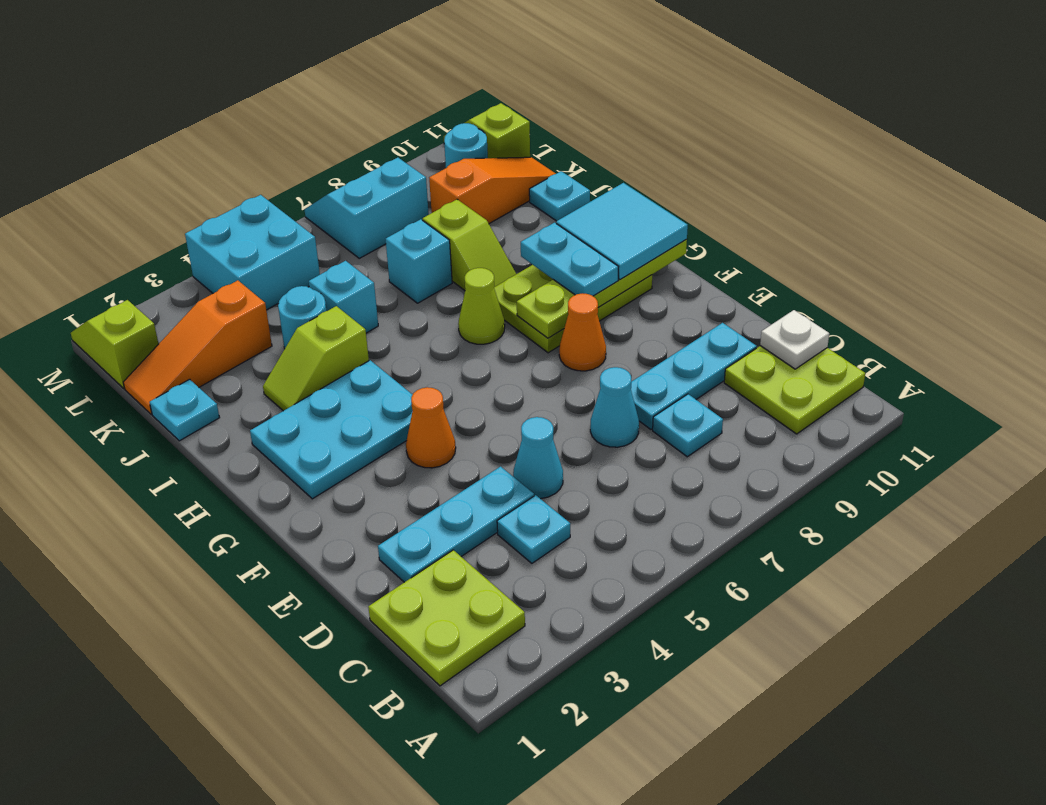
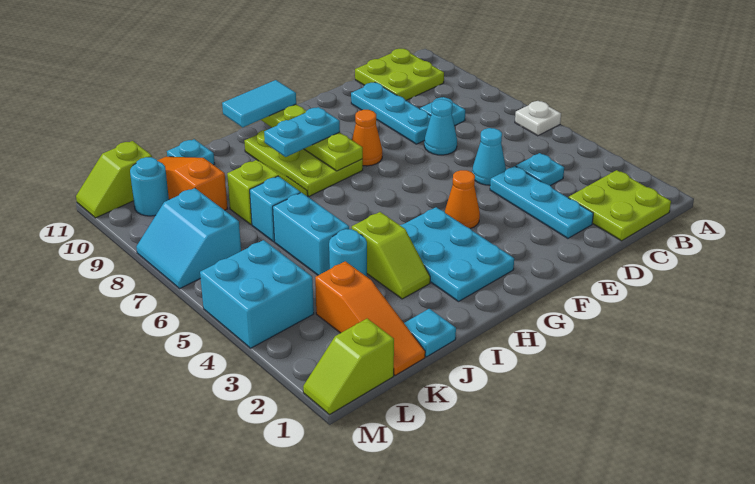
white 1x1 plate [760,310,829,369] -> white 1x1 plate moved to [515,101,561,136]
cyan 2x2 tile [556,183,688,280] -> cyan 1x2 tile [222,80,296,128]
lime 1x1 cone [458,268,505,344] -> none
cyan 1x1 brick [309,261,378,333] -> cyan 1x2 brick [273,193,349,275]

